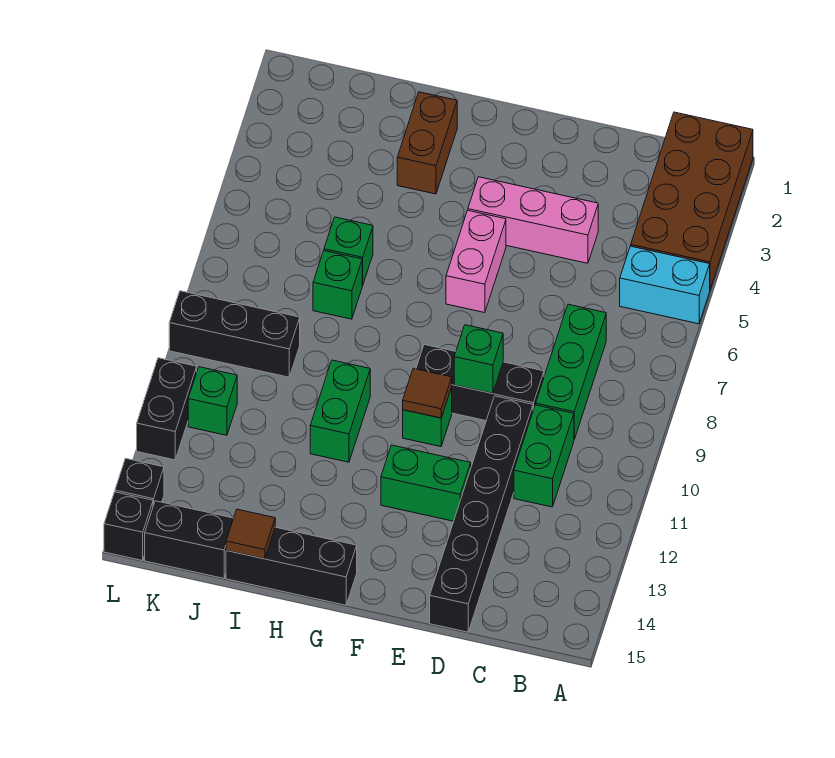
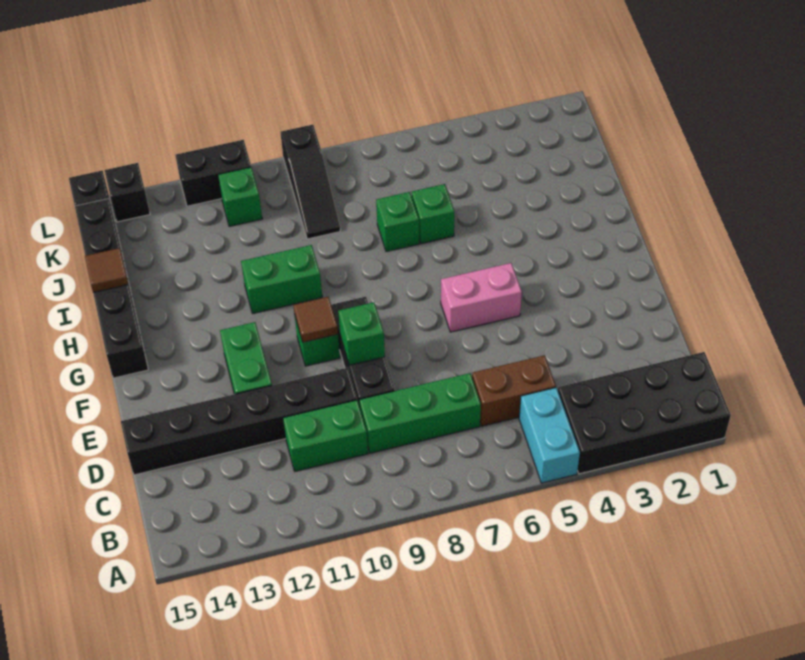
brown 2x4 brick [631,112,753,289] -> black 2x4 brick [558,352,731,474]
pink 1x3 brick [468,177,598,263] -> none
brown 1x2 brick [397,92,457,194] -> brown 1x2 brick moved to [472,355,556,426]
black 1x3 brick [169,291,300,377] -> black 1x3 slope [280,125,340,239]

